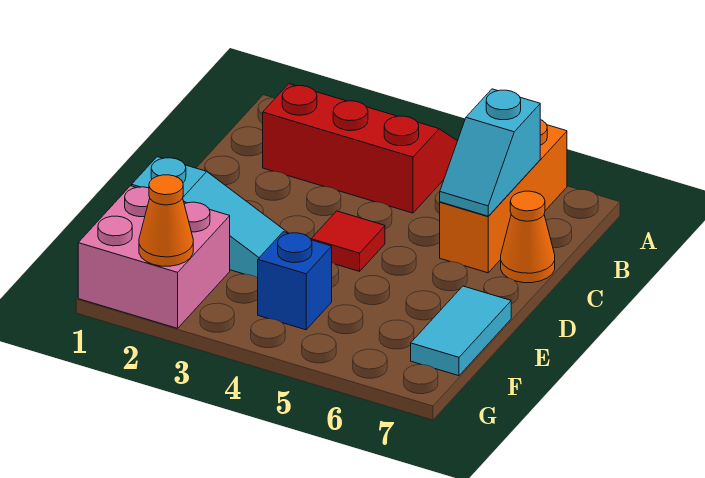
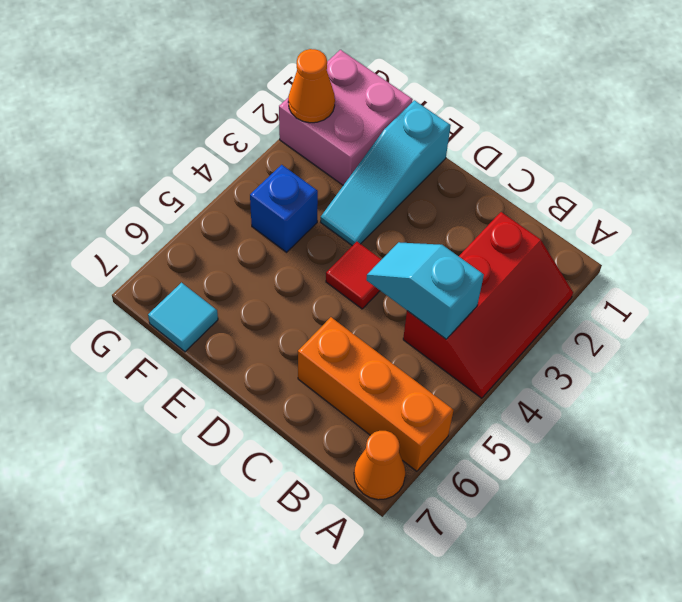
cyan 1x2 slope [440,89,540,216] -> cyan 1x2 slope moved to [366,242,484,339]
orange 1x1 cone [501,191,555,283] -> orange 1x1 cone moved to [354,431,405,500]
cyan 1x2 tile [411,286,511,376] -> cyan 1x1 tile [148,283,218,352]

